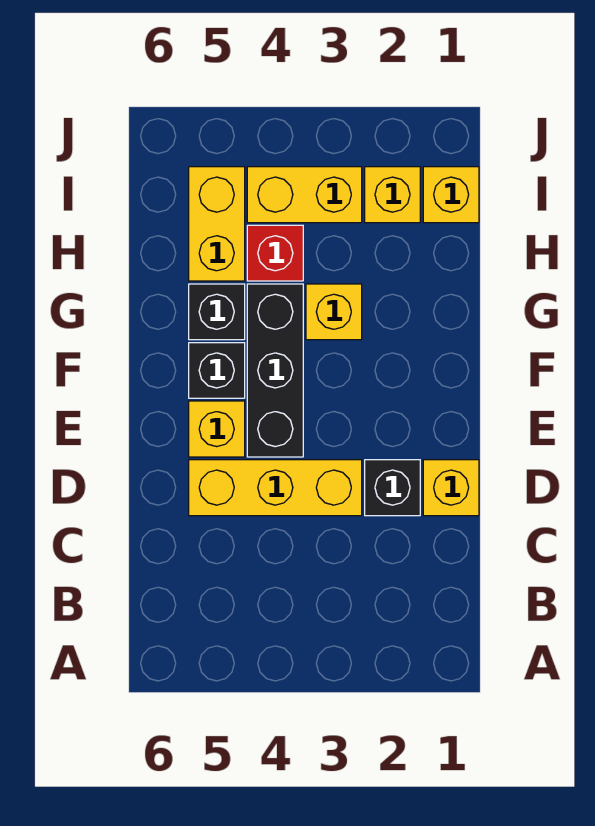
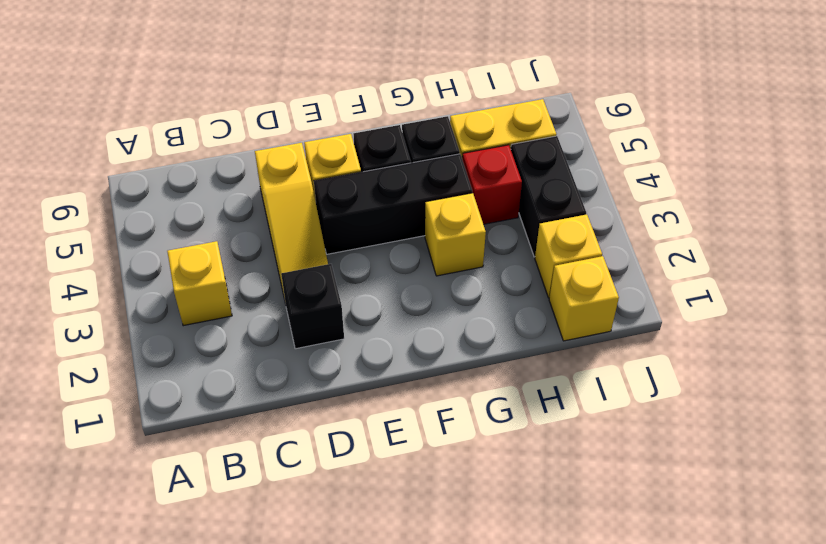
yellow 1x1 brick [423,460,479,516] -> yellow 1x1 brick moved to [167,241,232,326]
yellow 1x3 brick [189,460,362,516] -> yellow 1x3 slope [255,143,328,299]
yellow 1x2 brick [247,167,362,223] -> black 1x2 brick [511,136,586,257]

